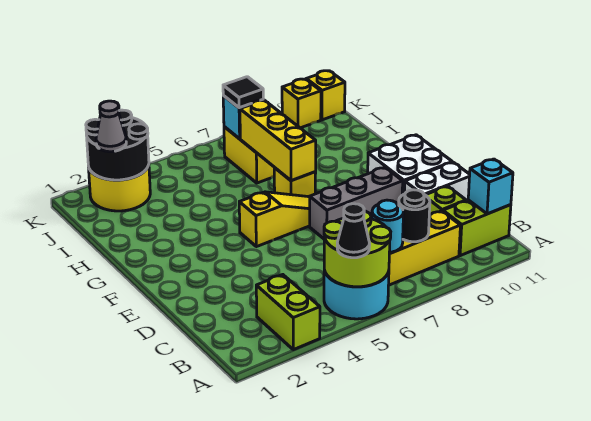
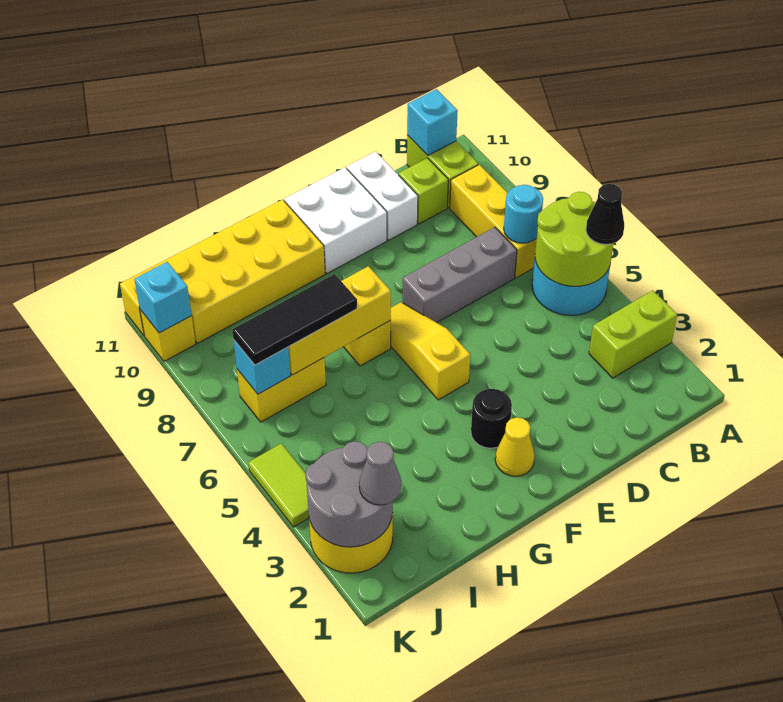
black 1x1 round brick [399,190,430,242] -> black 1x1 round brick moved to [471,389,512,448]
grey 1x3 brick [310,168,403,239] -> grey 1x3 brick turned to [403,227,517,323]
none -> yellow 1x1 cone [495,417,535,476]
none -> yellow 2x4 brick [154,200,325,343]
black 2x2 round brick [86,110,149,180] -> grey 2x2 round brick [306,441,393,547]
black 1x1 tile [223,77,263,108] -> black 1x3 tile [232,274,357,365]
none -> lime 1x2 tile [248,444,309,527]
none -> cyan 1x1 brick [134,262,192,333]

